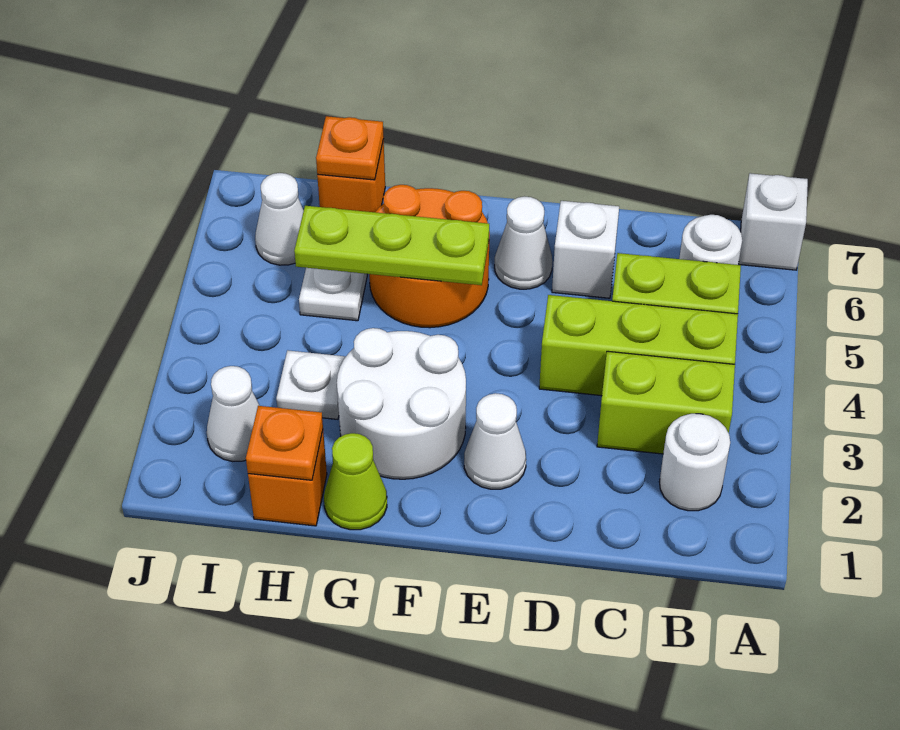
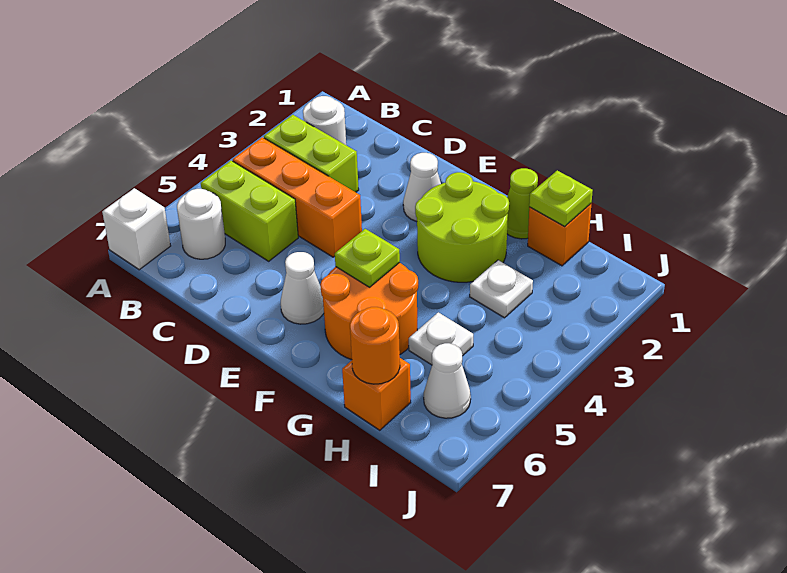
lime 1x3 brick [539,295,738,396] -> orange 1x3 brick [233,137,362,257]
white 1x1 brick [552,201,619,298] -> none
white 2x2 round brick [337,328,466,479] -> lime 2x2 round brick [415,172,509,282]
lime 1x3 plate [294,206,489,285] -> lime 1x1 plate [335,229,400,287]
orange 1x1 plate [246,406,323,480] -> lime 1x1 plate [529,170,593,227]
orange 1x1 plate [316,116,384,180] -> orange 1x1 round brick [350,307,400,384]
white 1x1 cone [207,366,259,462] -> none

